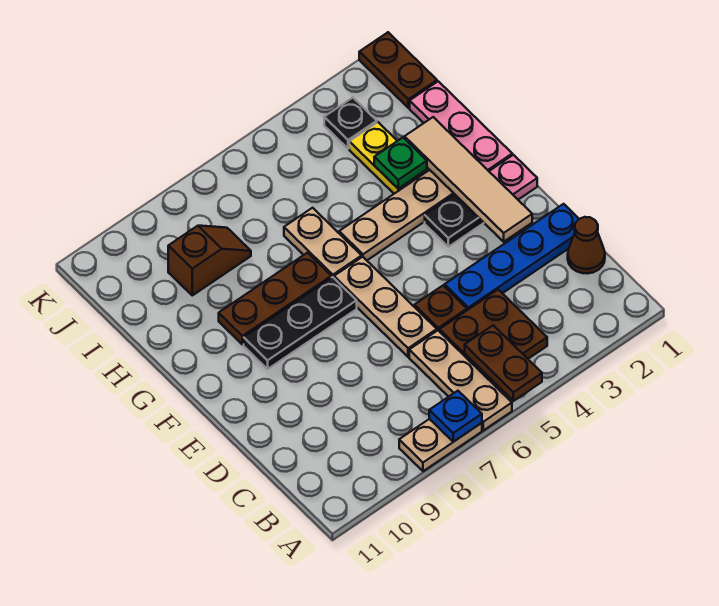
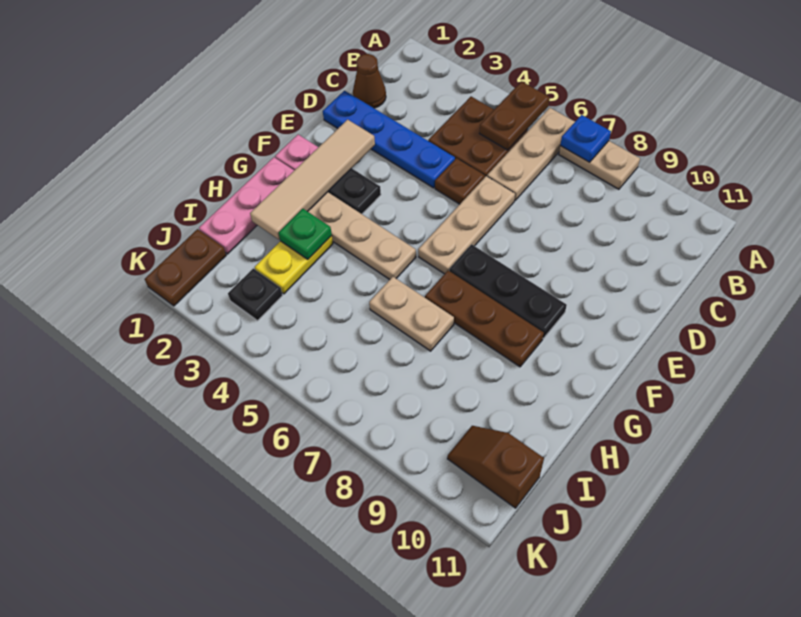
tan 1x2 plate [284,208,362,278] -> tan 1x2 plate turned to [369,277,454,351]
brown 1x2 slope [168,226,251,295] -> brown 1x2 slope moved to [447,426,544,508]

